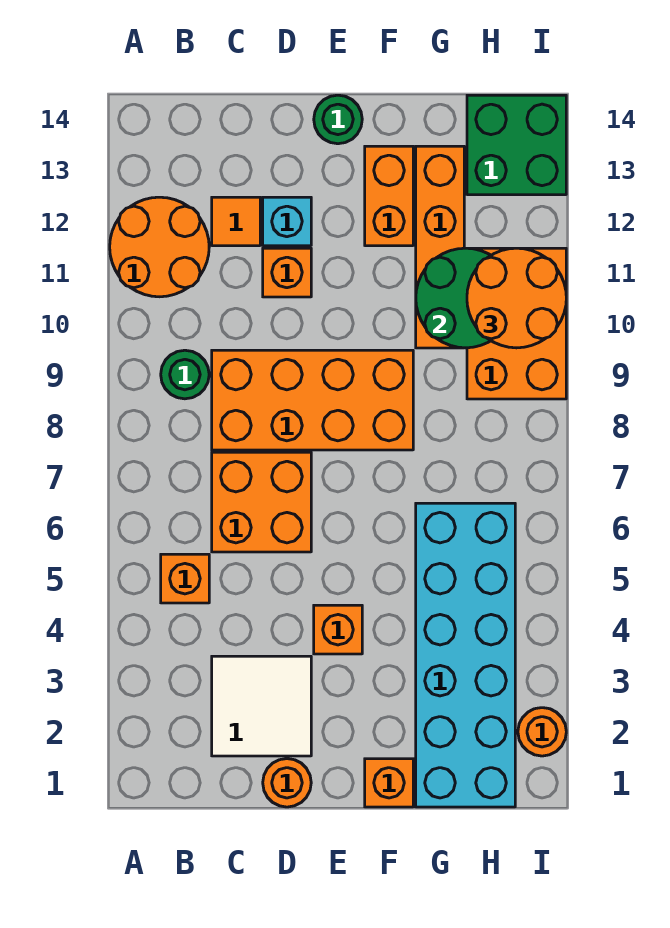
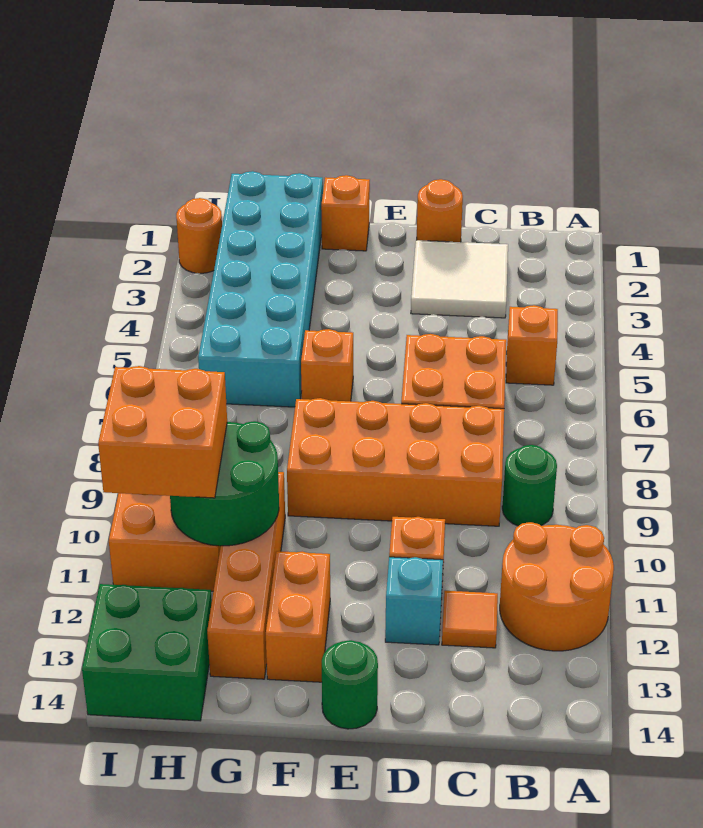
orange 1x1 brick [314,605,362,654] -> orange 1x1 brick moved to [301,329,353,401]
orange 2x2 round brick [467,248,566,348] -> orange 2x2 brick [98,366,227,498]

